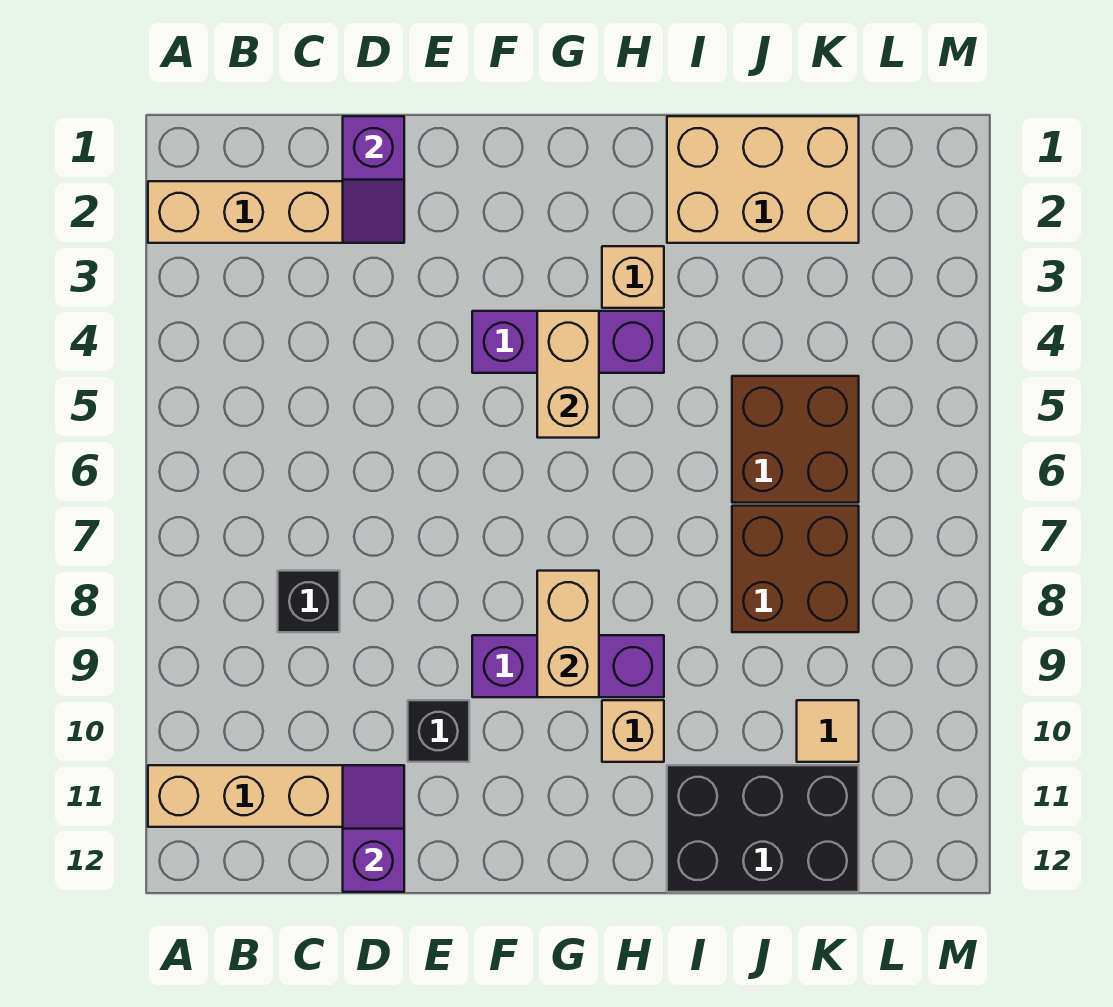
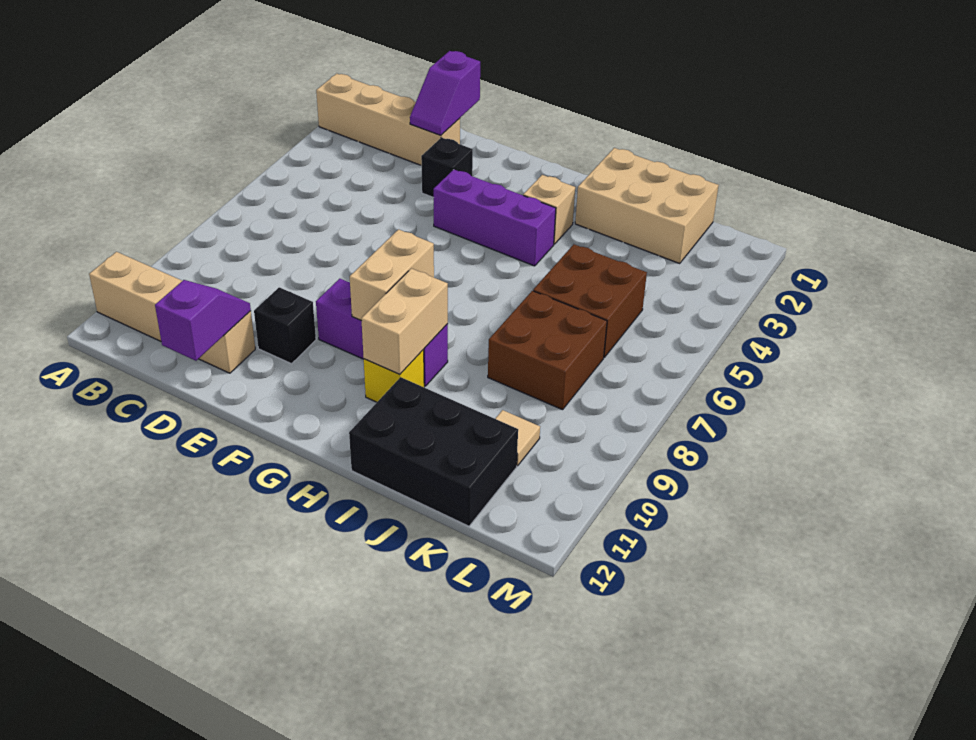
black 1x1 brick [278,571,340,632] -> black 1x1 brick moved to [421,138,473,198]
tan 1x2 brick [537,311,599,438] -> tan 1x2 brick moved to [361,268,448,375]
tan 1x1 brick [602,700,664,762] -> yellow 1x1 brick [364,350,424,402]

